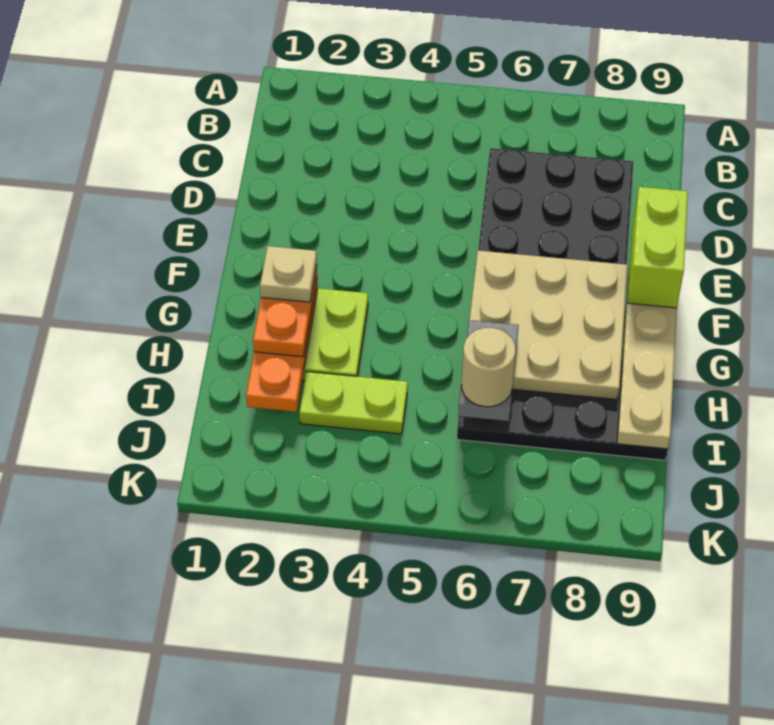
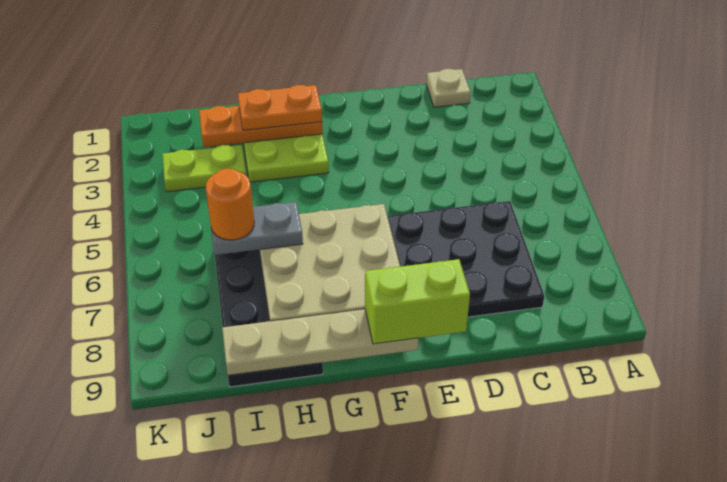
tan 1x1 plate [260,246,317,302] -> tan 1x1 plate moved to [426,69,471,107]
lime 1x2 plate [299,372,408,434] -> lime 1x2 plate turned to [163,145,247,192]
tan 1x1 round brick [461,328,516,407] -> orange 1x1 round brick [206,169,254,240]

